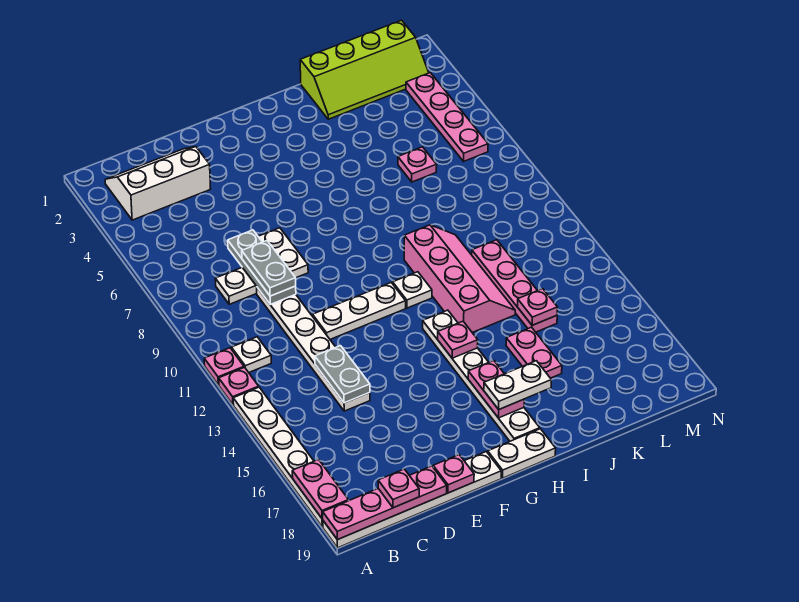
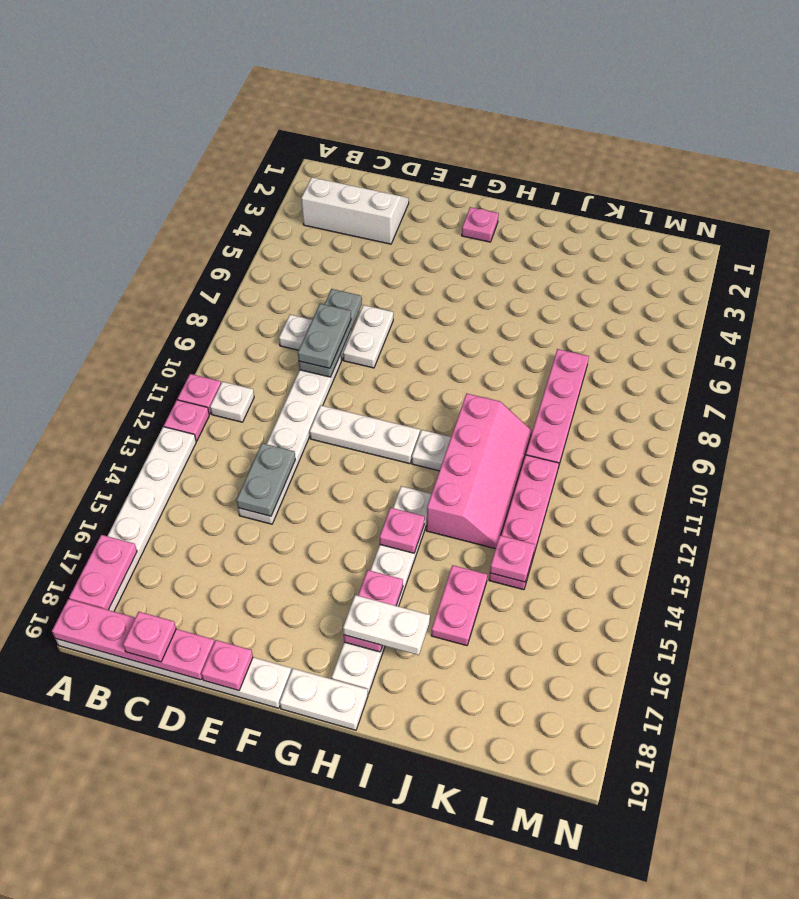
lime 2x4 slope [300,20,429,119] -> none
pink 1x1 plate [398,147,437,182] -> pink 1x1 plate moved to [462,207,499,242]
pink 1x4 plate [406,73,488,161] -> pink 1x4 plate moved to [526,349,589,467]

